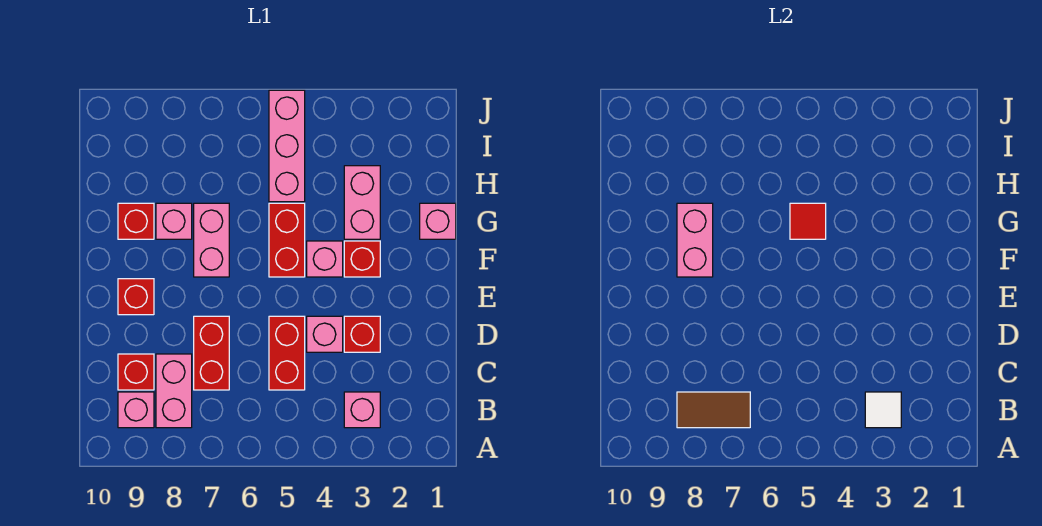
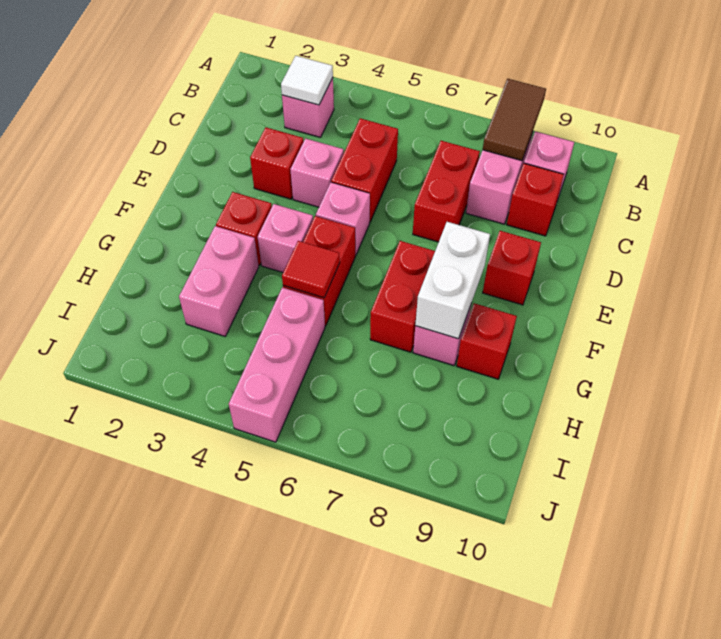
brown 1x2 tile [677,392,750,428] -> brown 1x2 tile turned to [483,79,546,161]
pink 1x2 brick [194,203,229,277] -> red 1x2 brick [370,241,435,352]
pink 1x2 brick [677,203,713,277] -> white 1x2 brick [415,222,490,339]
pink 1x1 brick [420,203,456,239] -> pink 1x1 brick moved to [316,182,370,255]

